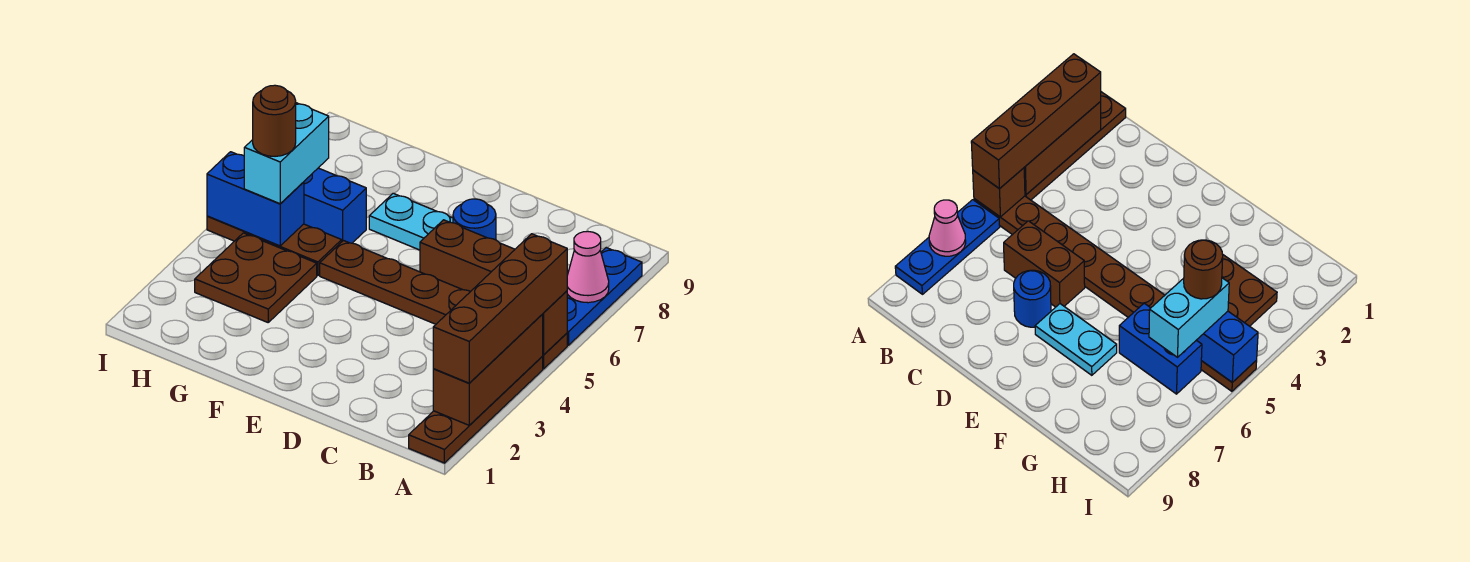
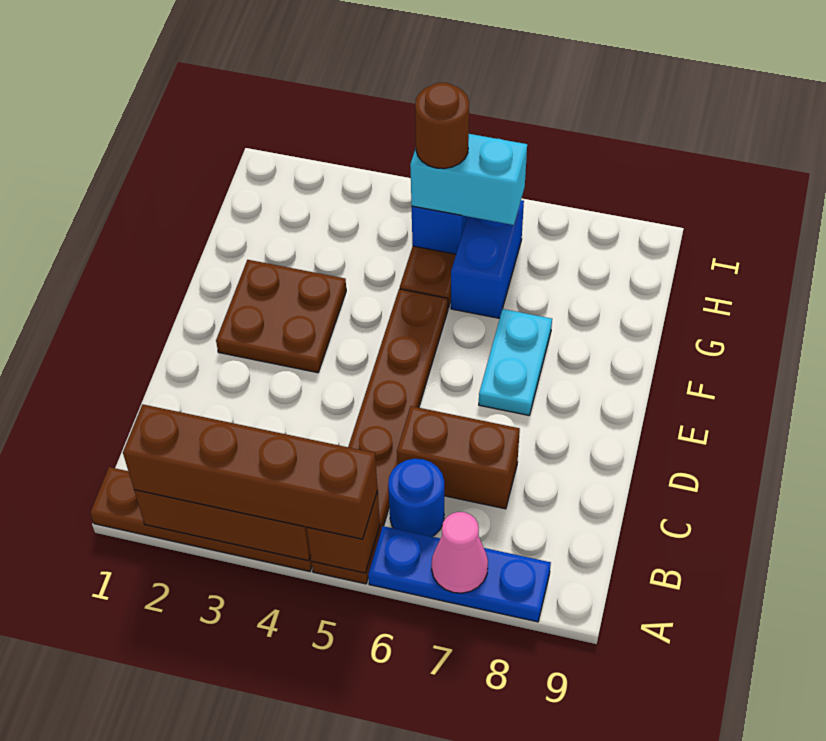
brown 1x2 brick [420,220,515,292] -> brown 1x2 brick turned to [397,406,520,509]
blue 1x1 round brick [453,199,496,240] -> blue 1x1 round brick moved to [388,459,444,537]
brown 2x2 plate [195,233,317,322] -> brown 2x2 plate moved to [216,260,346,373]

